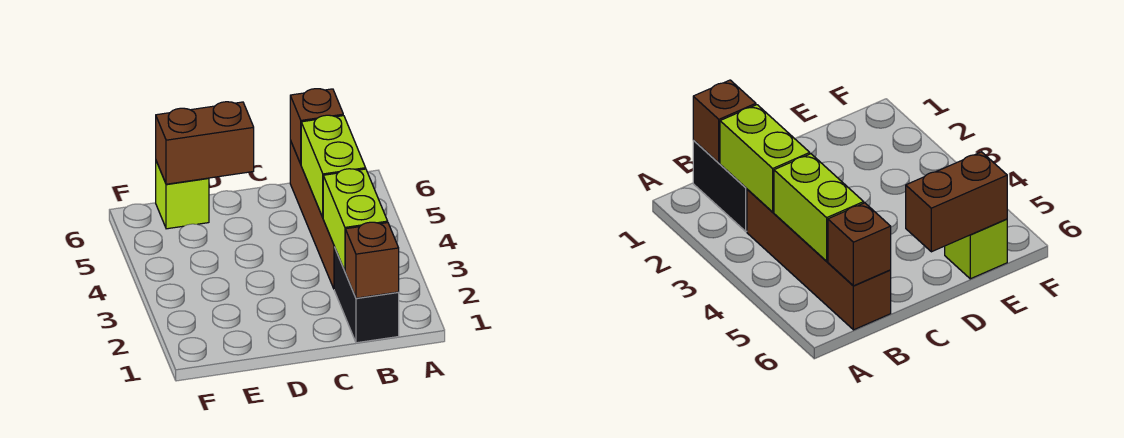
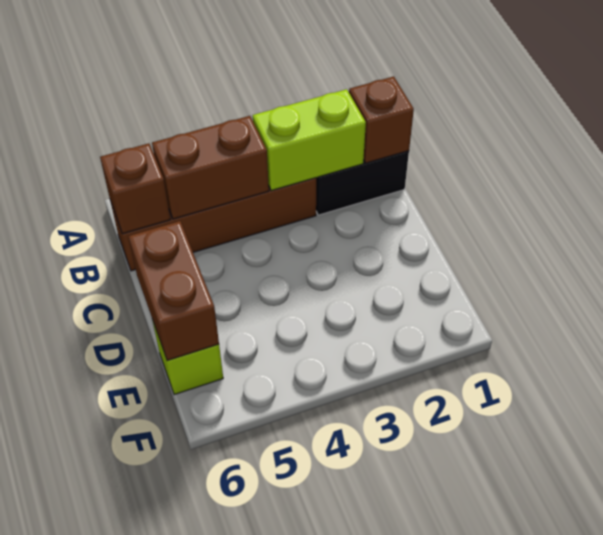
lime 1x2 brick [301,115,366,217] -> brown 1x2 brick [152,116,269,219]

